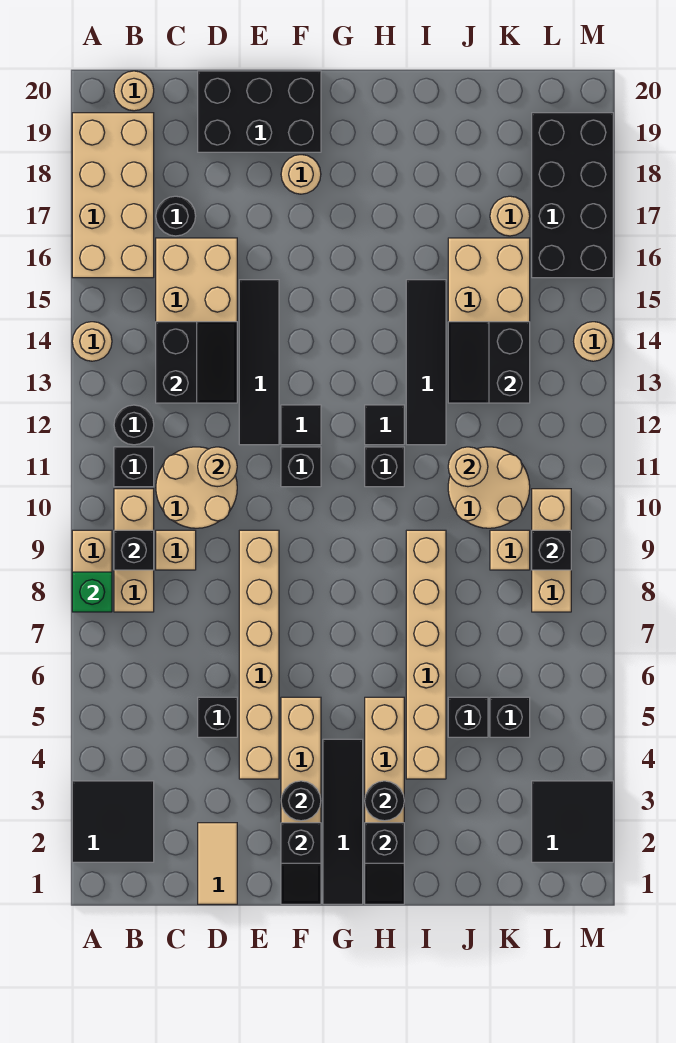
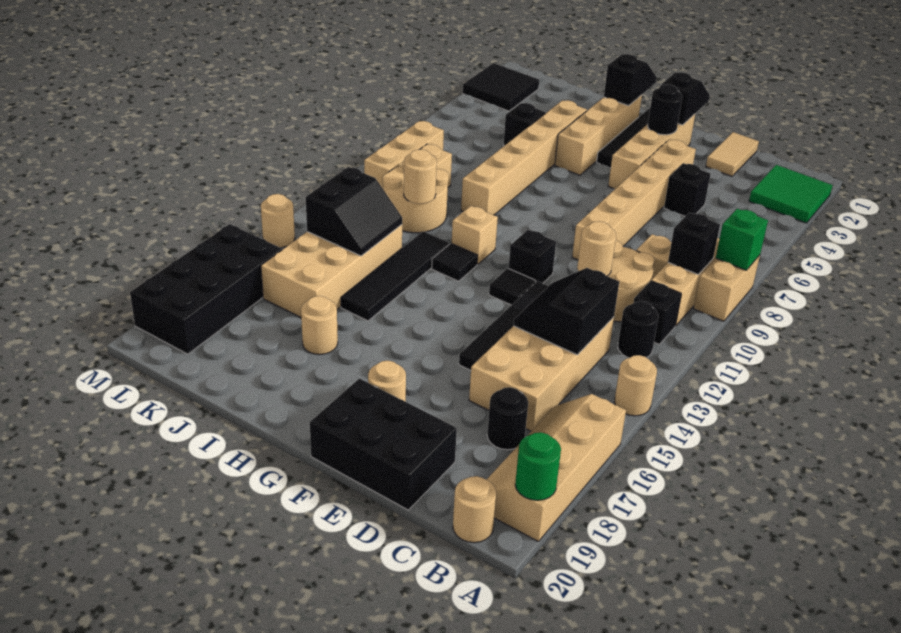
black 2x2 tile [72,781,154,862] -> green 2x2 tile [749,165,833,223]
tan 2x4 brick [72,113,154,278] -> tan 2x4 slope [486,394,626,542]
none -> green 1x1 round brick [515,432,561,500]
black 1x1 round brick [365,781,404,821] -> none
black 1x1 brick [365,447,404,487] -> tan 1x1 brick [452,206,498,264]
black 1x1 brick [490,697,530,737] -> none
tan 1x1 round brick [490,196,530,236] -> tan 1x1 round brick moved to [301,296,338,355]
black 1x1 brick [532,530,571,570] -> none

